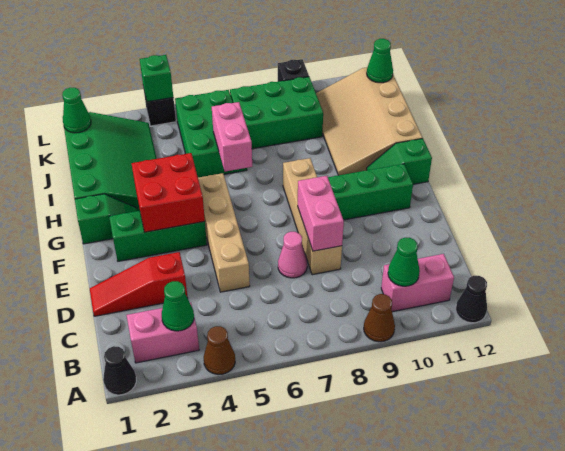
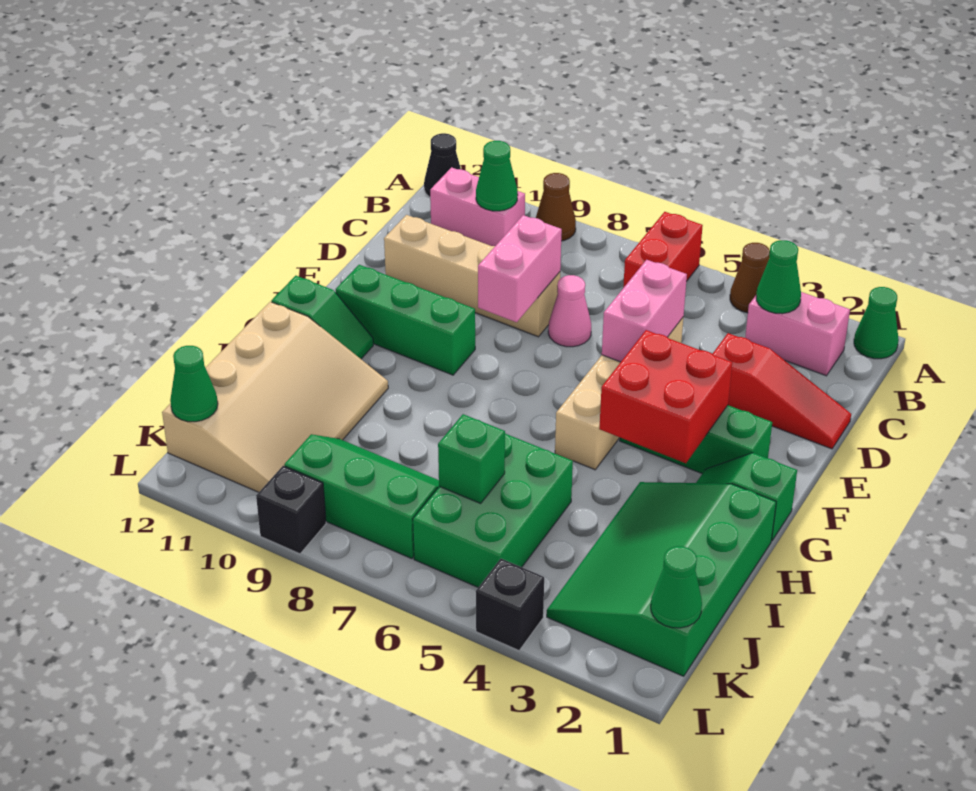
black 1x1 cone [103,346,136,395] -> green 1x1 cone [854,287,899,359]
none -> red 1x2 brick [623,212,703,288]
tan 1x4 brick [283,158,342,275] -> tan 1x4 brick turned to [384,215,560,337]
pink 1x2 brick [212,102,252,171] -> pink 1x2 brick moved to [602,260,687,362]
green 2x3 brick [230,77,323,149] -> green 2x3 slope [284,434,439,559]
green 1x1 brick [140,55,173,102] -> green 1x1 brick moved to [438,414,505,503]

